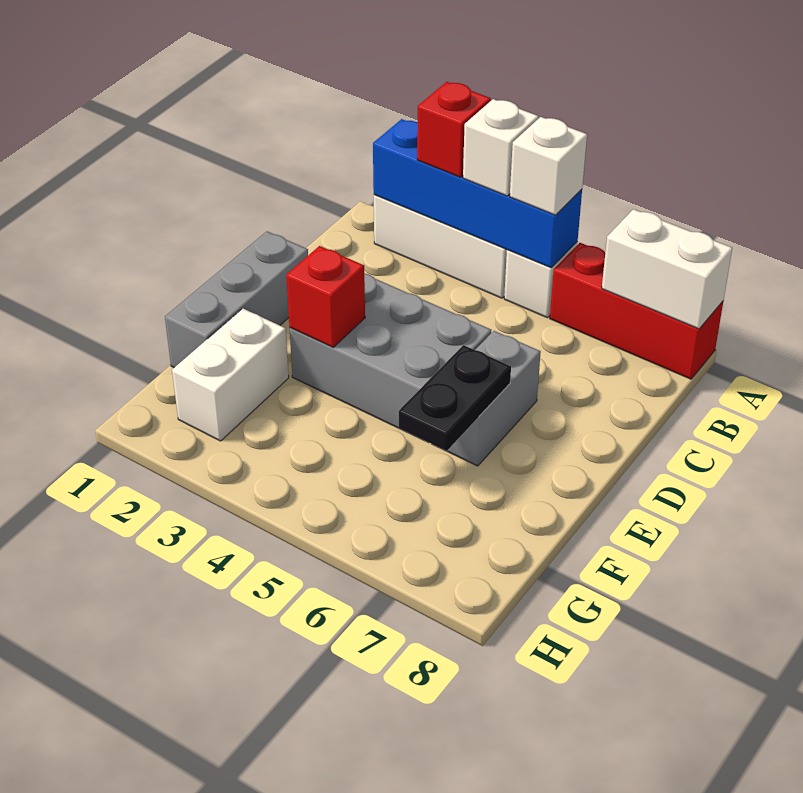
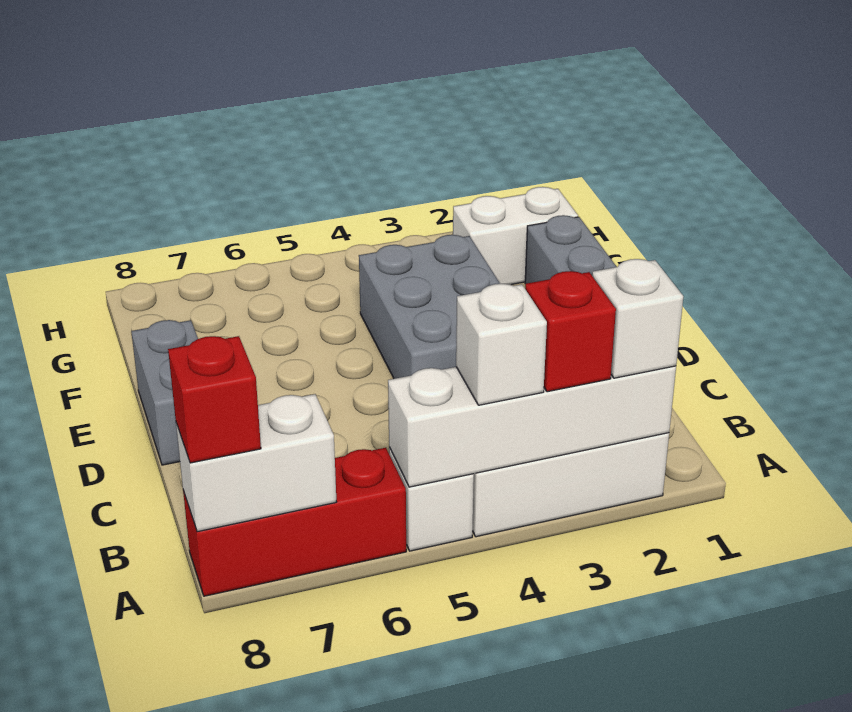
blue 1x4 brick [373,119,582,268] -> white 1x4 brick [388,366,676,487]
white 1x1 brick [510,117,587,215] -> white 1x1 brick moved to [592,259,684,378]
grey 2x3 brick [290,273,491,443] -> grey 2x3 brick turned to [359,235,500,379]
grey 1x2 brick [437,331,541,466] -> grey 1x2 brick moved to [131,320,198,465]
red 1x1 brick [286,246,365,347] -> red 1x1 brick moved to [168,336,261,463]
black 1x2 plate [399,345,511,451] -> none
white 1x2 brick [172,309,289,441] -> white 1x2 brick turned to [453,187,578,285]

